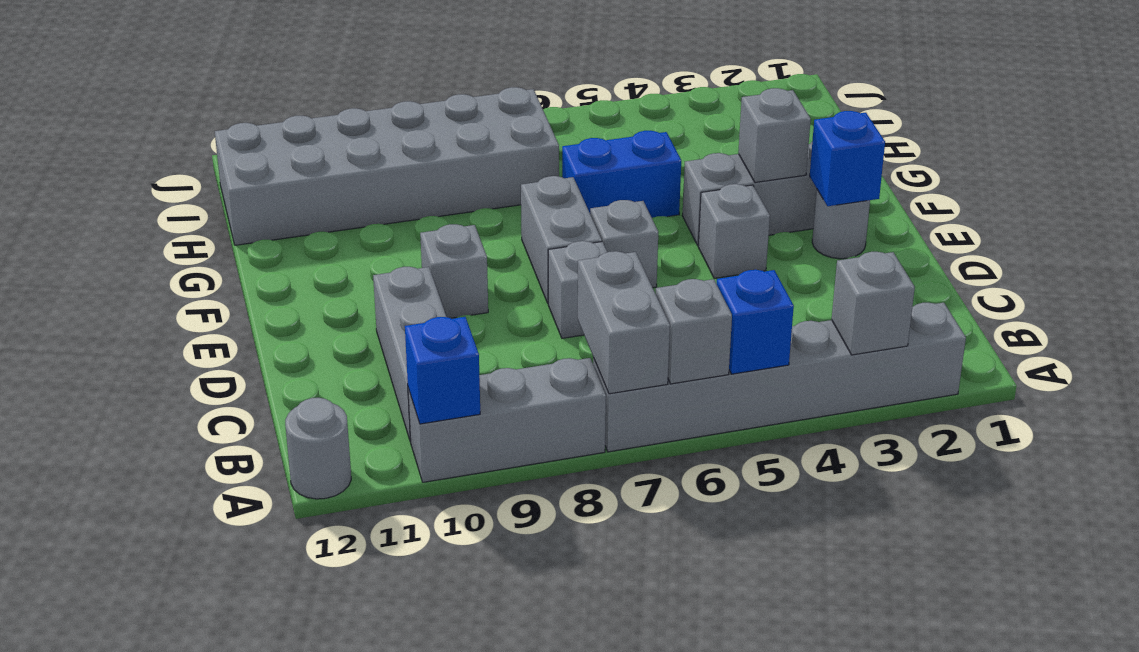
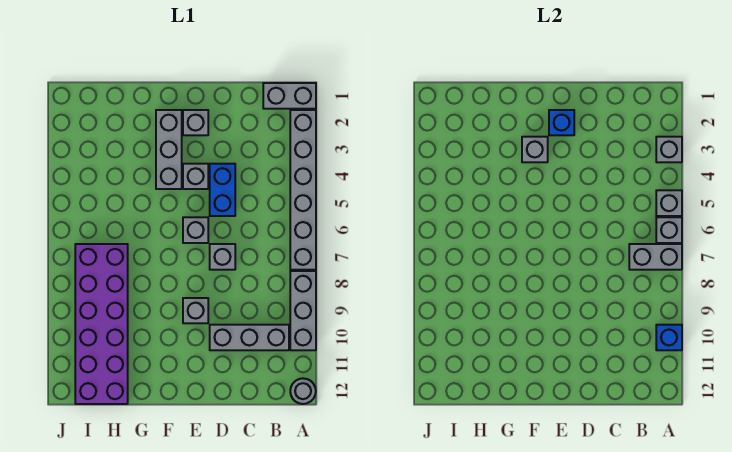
blue 1x1 brick [717,270,794,374] -> grey 1x1 brick [656,190,682,216]
grey 1x1 round brick [812,190,870,259] -> grey 1x1 brick [183,110,208,135]
grey 1x2 brick [521,176,602,303] -> grey 1x2 brick moved to [263,83,316,109]
blue 1x2 brick [562,131,681,218] -> blue 1x2 brick moved to [210,164,235,216]
grey 2x6 brick [215,87,559,245] -> purple 2x6 brick [75,244,128,404]

